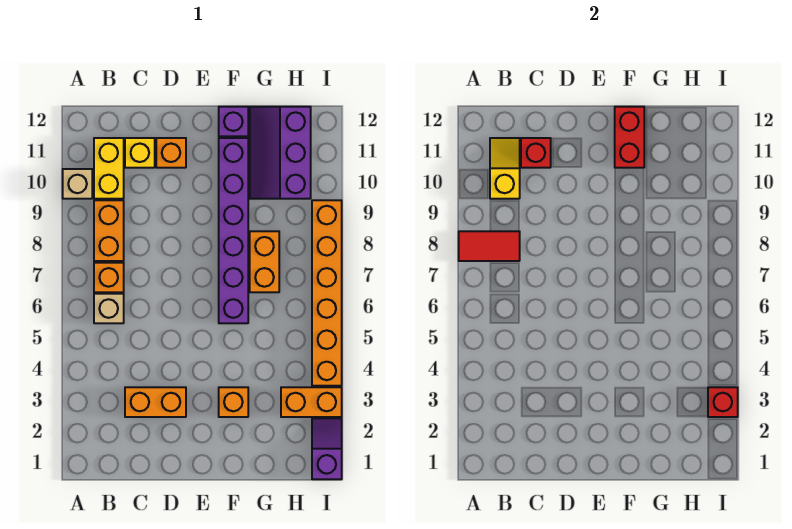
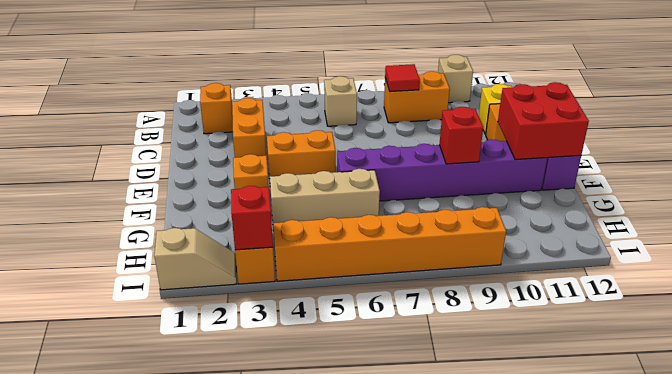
red 1x2 tile [459,231,520,261] -> red 1x1 tile [385,64,420,92]
orange 1x1 brick [94,263,124,292] -> orange 1x1 brick moved to [200,83,233,134]
yellow 1x2 brick [94,138,124,199] -> none
yellow 1x2 slope [490,138,520,199] -> none
red 1x1 brick [521,138,551,168] -> red 1x1 brick moved to [439,107,483,164]
red 1x2 brick [615,107,644,168] -> red 2x2 brick [498,82,589,160]
none -> tan 1x3 brick [270,169,380,231]
orange 1x2 brick [250,231,279,292] -> orange 1x2 brick moved to [267,130,336,178]
purple 2x3 slope [250,107,311,199] -> none
purple 1x2 slope [312,418,342,479] -> tan 1x2 slope [154,228,236,290]

